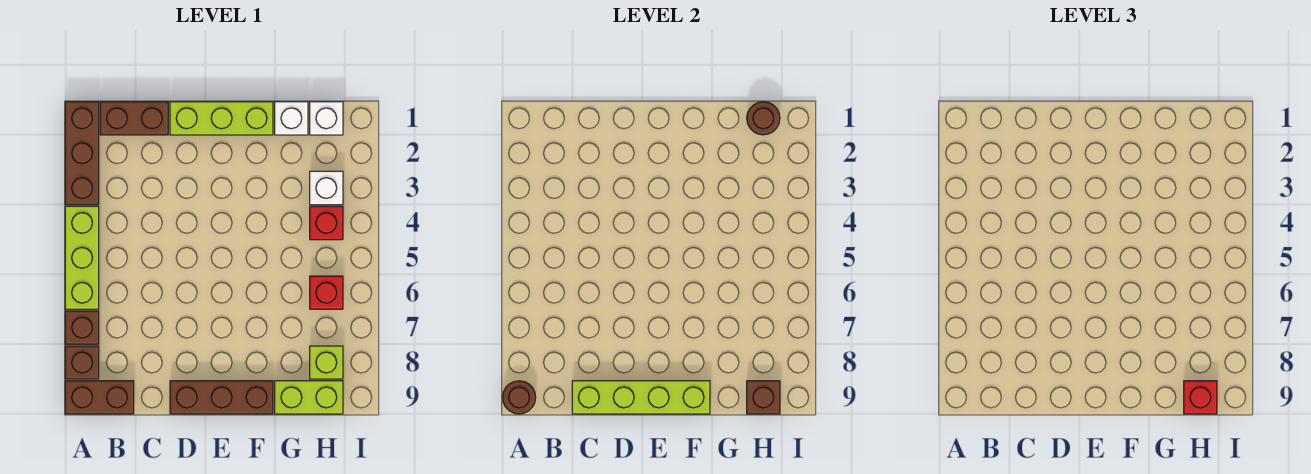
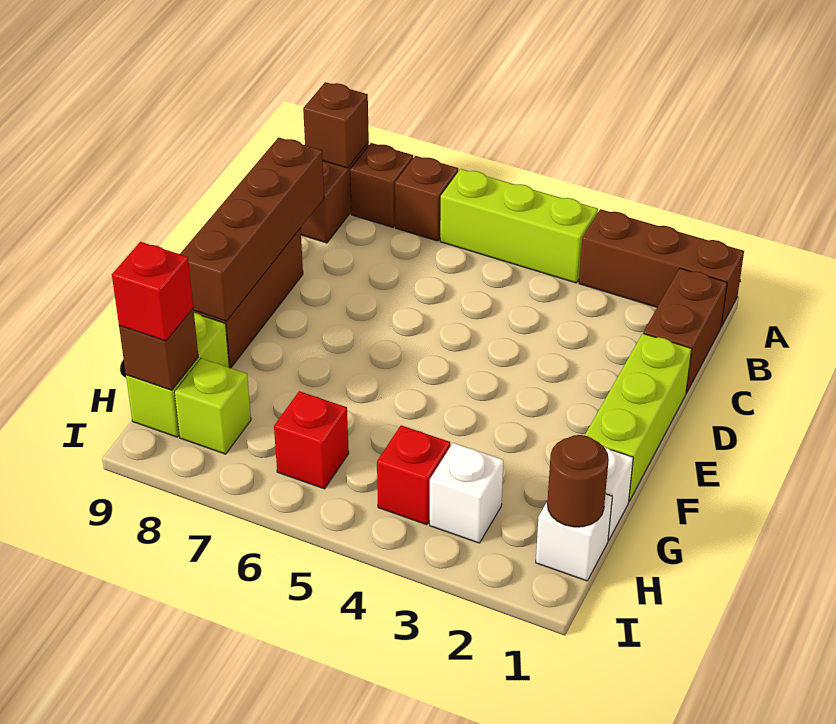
brown 1x1 round brick [502,381,536,414] -> brown 1x1 brick [303,82,369,168]
lime 1x4 brick [572,381,710,414] -> brown 1x4 brick [180,138,324,321]

